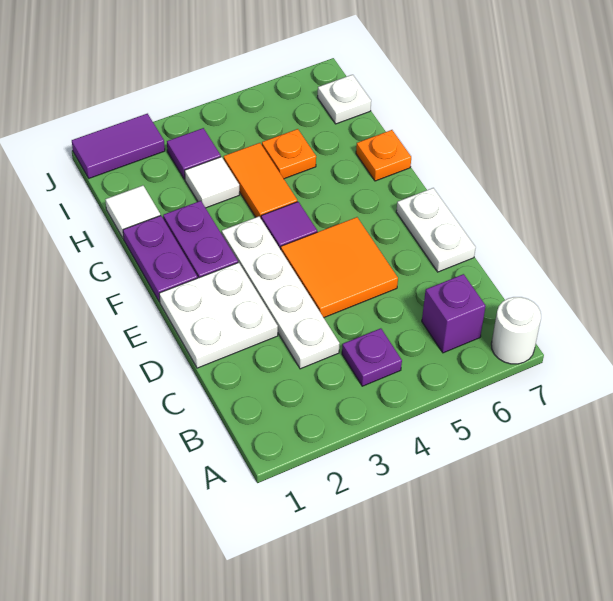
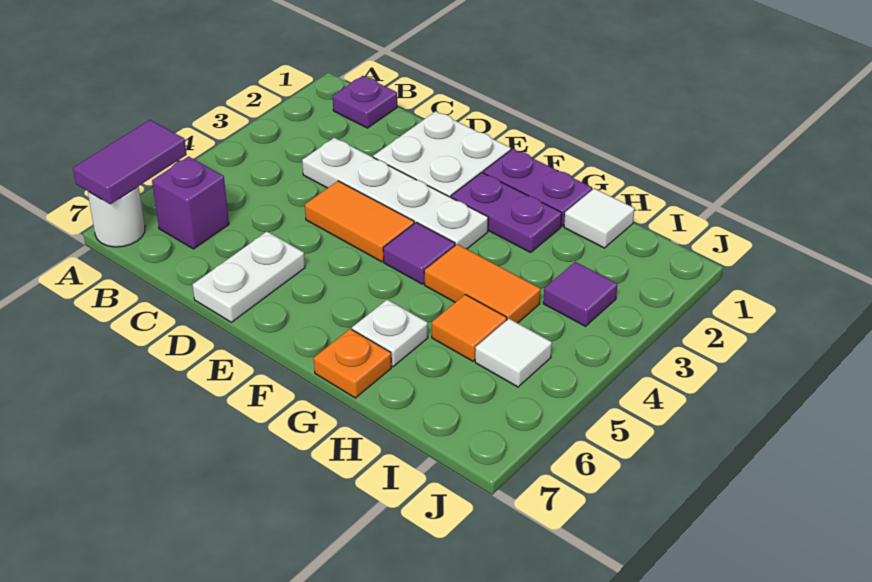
purple 1x1 plate [342,328,402,386] -> purple 1x1 plate moved to [333,76,397,128]
orange 2x2 tile [281,217,398,318] -> orange 1x2 tile [305,181,414,262]
white 1x2 plate [396,188,476,272] -> white 1x2 plate turned to [193,232,305,322]
white 1x1 tile [185,157,239,208] -> white 1x1 tile moved to [475,319,552,387]
orange 1x1 plate [262,129,316,179] -> orange 1x1 tile [432,295,507,361]
white 1x1 plate [317,75,371,124] -> white 1x1 plate moved to [352,300,428,367]
purple 1x2 tile [72,114,165,178] -> purple 1x2 tile moved to [73,120,187,204]

